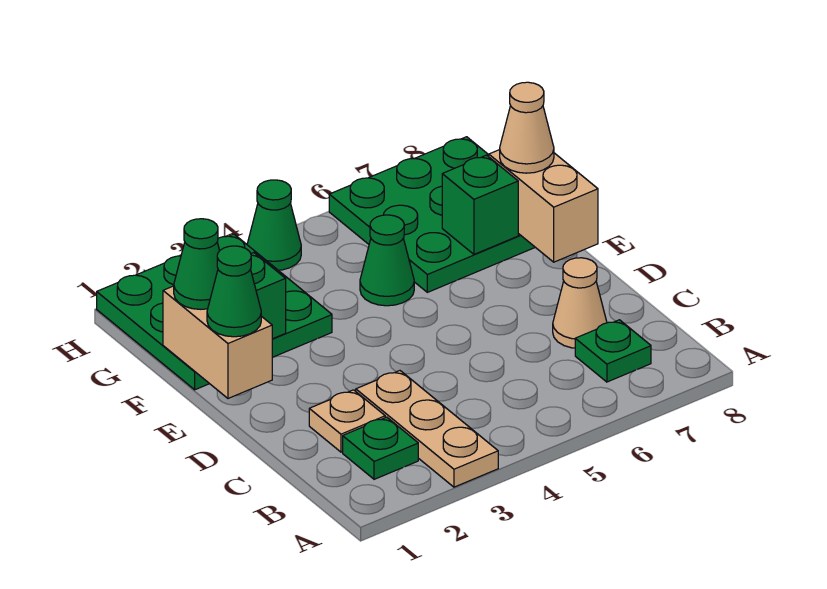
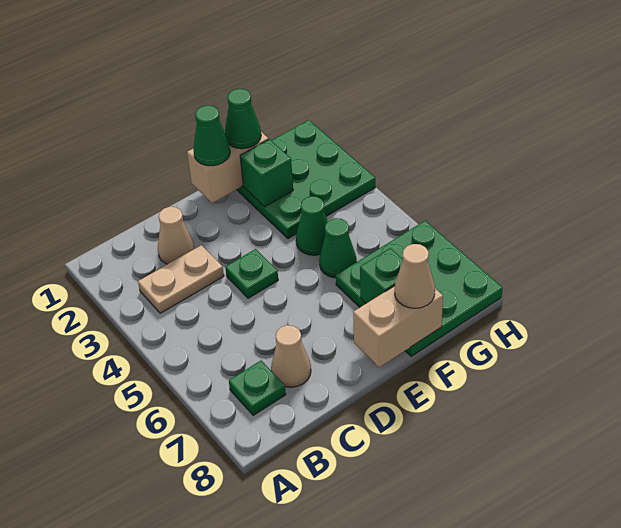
tan 1x3 plate [356,371,498,487] -> tan 1x2 plate [138,245,224,313]
green 1x1 plate [343,417,418,479] -> green 1x1 plate moved to [225,249,278,298]
tan 1x1 plate [309,390,385,452] -> tan 1x1 cone [158,207,194,264]
green 1x1 cone [247,180,301,270] -> green 1x1 cone moved to [296,196,328,255]

